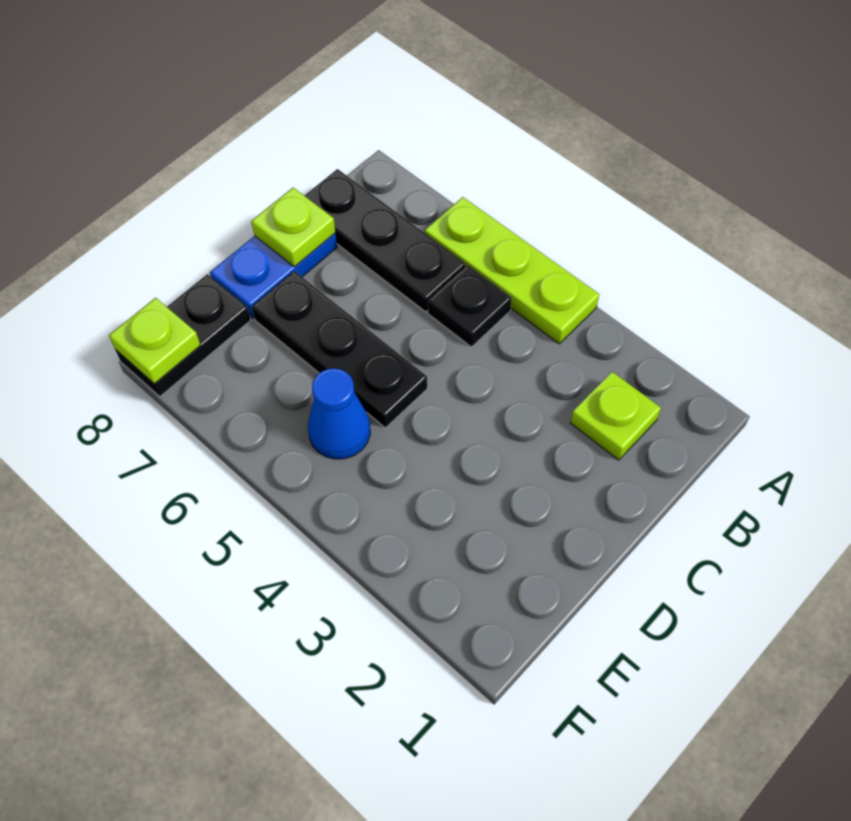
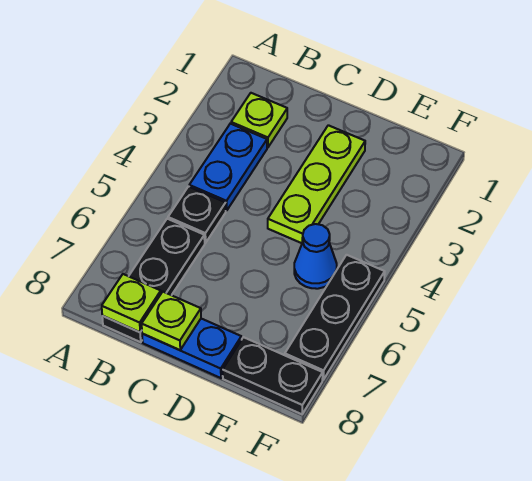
lime 1x3 plate [425,197,599,344] -> lime 1x3 plate moved to [268,125,365,243]
none -> blue 1x2 plate [189,124,267,211]
black 1x3 plate [252,271,427,428] -> black 1x3 plate moved to [285,255,385,380]
lime 1x1 plate [109,298,200,384] -> lime 1x1 plate moved to [102,274,161,332]

